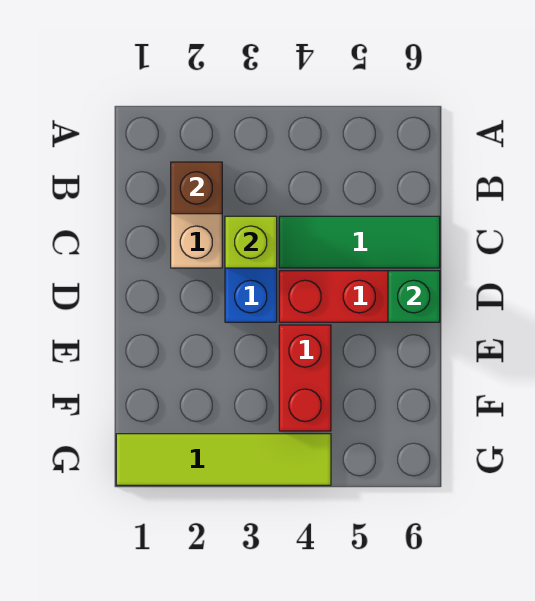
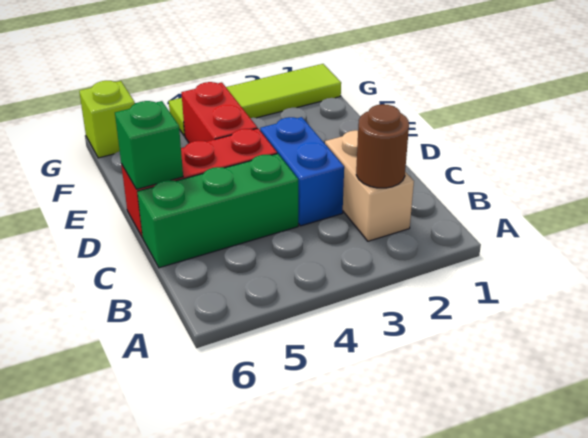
brown 1x1 brick [171,162,222,214] -> brown 1x1 round brick [356,104,409,188]
lime 1x1 brick [225,216,277,268] -> lime 1x1 brick moved to [79,81,135,158]
green 1x3 tile [279,216,440,268] -> green 1x3 brick [137,154,298,268]

